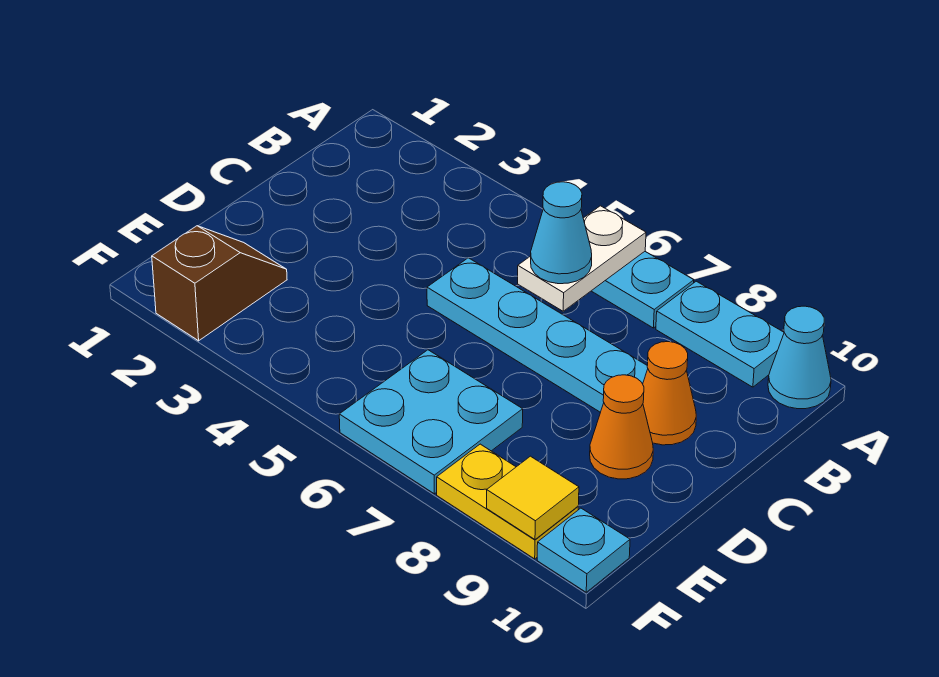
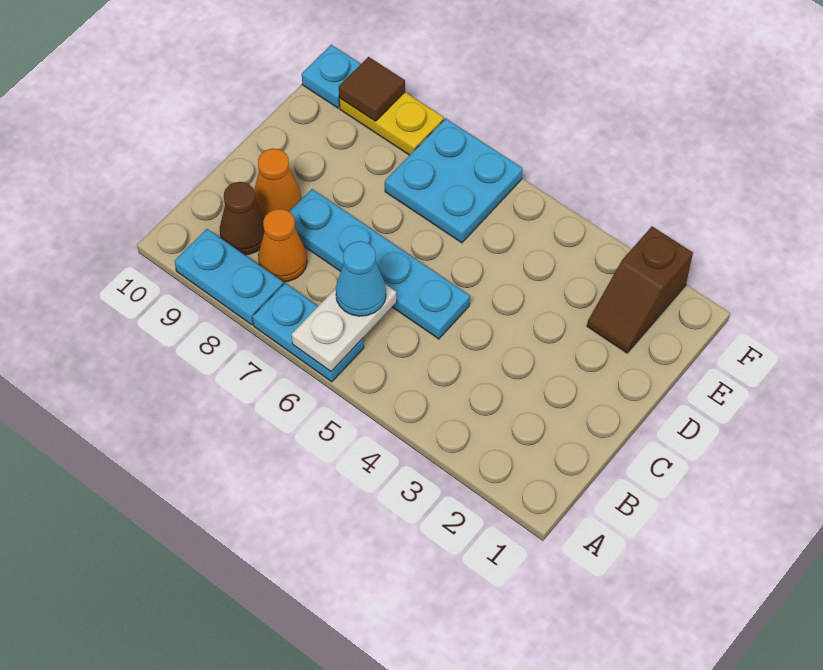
cyan 1x1 cone [768,306,831,409] -> none
none -> brown 1x1 cone [220,182,264,255]
orange 1x1 cone [590,375,653,479] -> orange 1x1 cone moved to [258,209,307,282]
yellow 1x1 tile [487,456,579,539] -> brown 1x1 tile [339,57,405,121]

